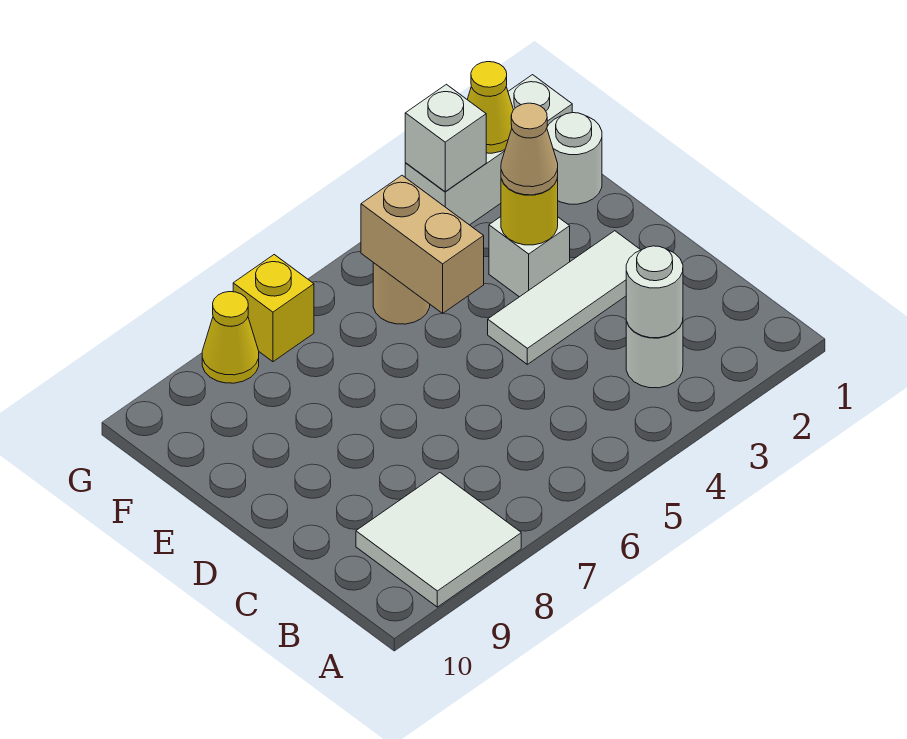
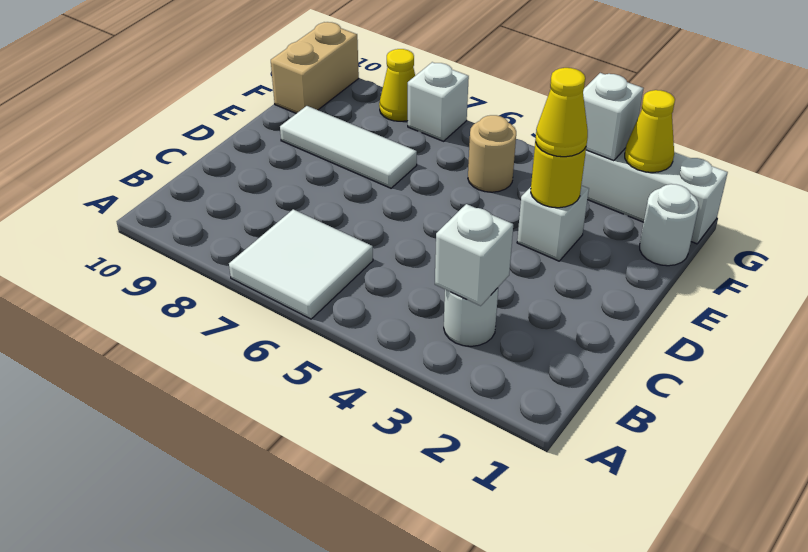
white 2x2 tile [356,473,521,607] -> white 2x2 tile moved to [229,209,373,319]
white 1x1 round brick [626,246,683,338] -> white 1x1 brick [435,204,513,306]
white 1x3 tile [488,231,640,364] -> white 1x3 tile moved to [280,106,417,188]
tan 1x1 cone [501,103,558,195] -> yellow 1x1 cone [535,68,588,157]
tan 1x2 brick [361,175,484,314] -> tan 1x2 brick moved to [271,22,359,114]
yellow 1x1 brick [233,255,314,362] -> white 1x1 brick [408,62,469,141]

